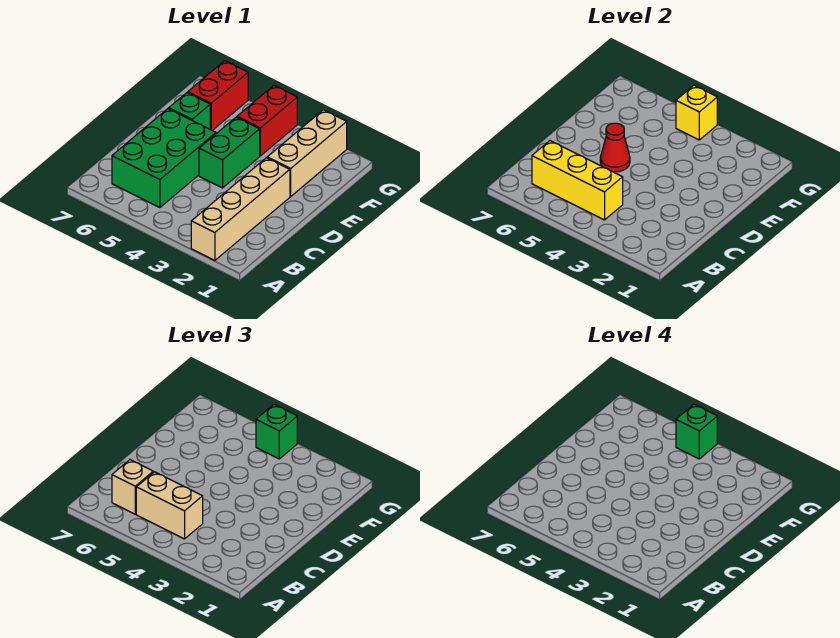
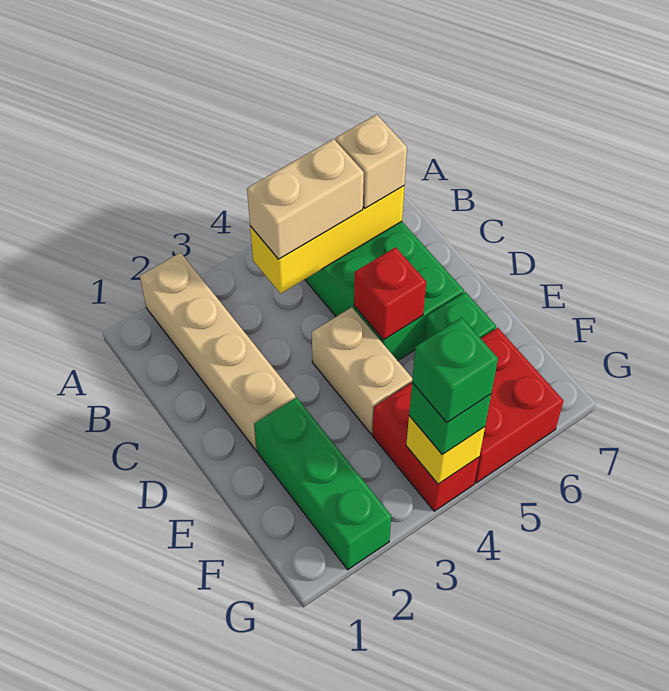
green 1x2 brick [199,117,260,188] -> tan 1x2 brick [312,307,412,434]
red 1x1 cone [600,123,630,172] -> red 1x1 brick [354,247,426,340]
tan 1x3 brick [267,110,347,196] -> green 1x3 brick [254,397,391,570]
red 1x2 brick [188,61,248,130] -> red 2x2 brick [475,328,563,483]

